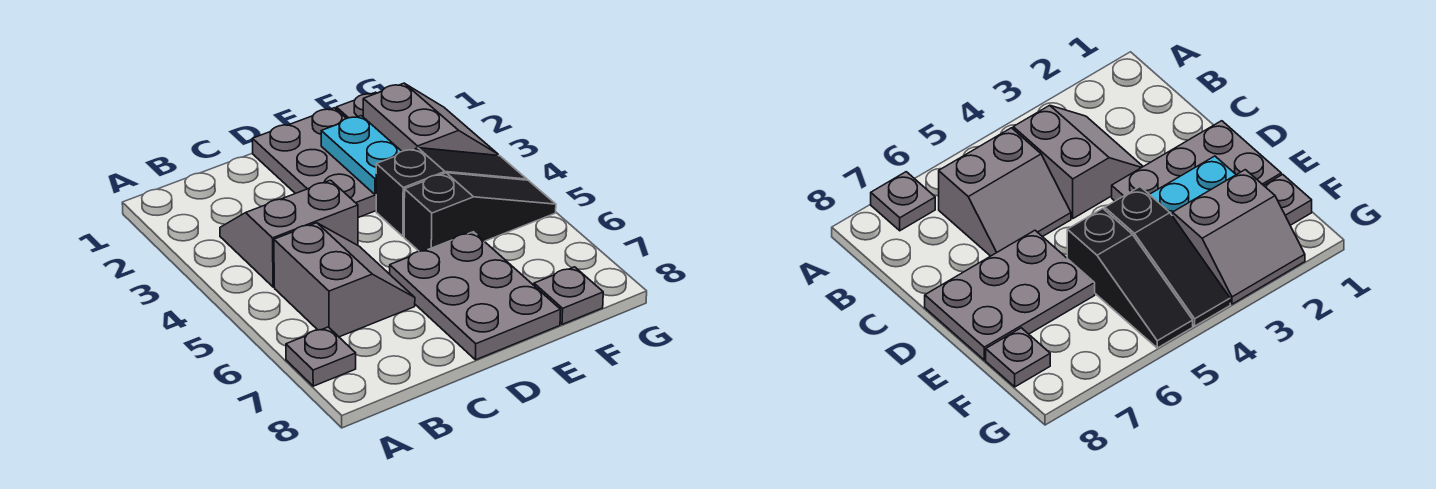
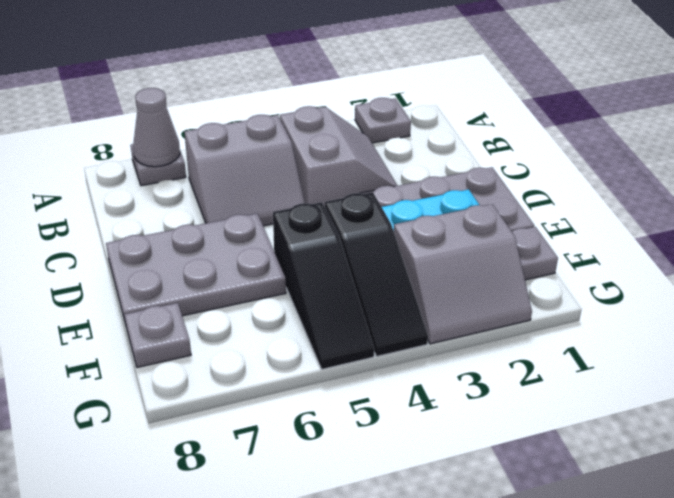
none -> grey 1x1 plate [355,98,411,143]
none -> grey 1x1 cone [133,88,180,167]

